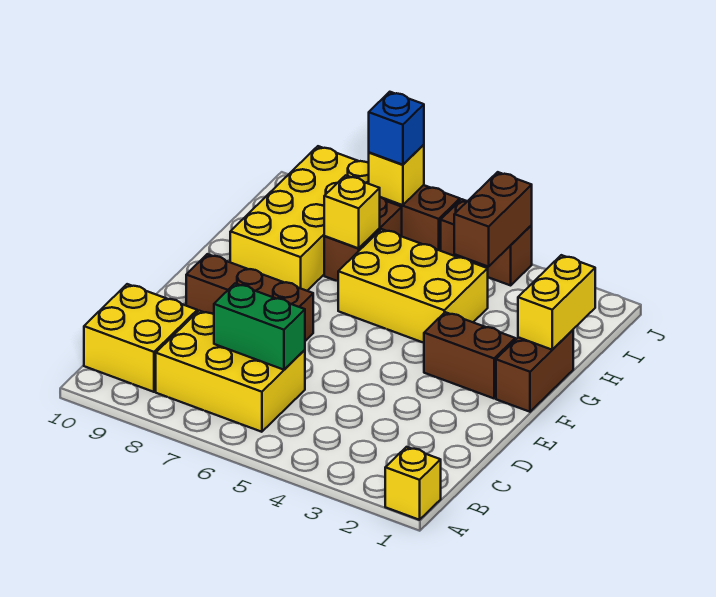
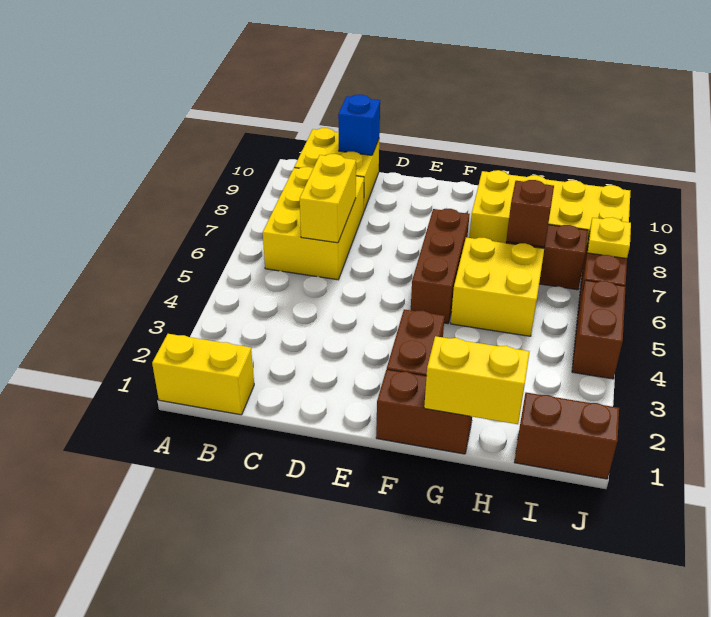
yellow 1x1 brick [385,447,441,520] -> yellow 1x2 brick [152,334,254,415]
green 1x2 brick [214,284,305,370] -> yellow 1x2 brick [300,154,356,243]
brown 1x3 brick [186,254,313,341] -> brown 1x3 brick moved to [411,209,470,324]
yellow 2x3 brick [338,229,488,343] -> yellow 2x2 brick [451,238,544,336]
yellow 1x1 brick [324,175,380,248] -> brown 1x1 brick [506,180,554,247]
brown 1x2 brick [454,172,532,267] -> brown 1x2 brick moved to [514,393,619,479]
yellow 1x1 brick [369,145,424,205] -> yellow 1x1 plate [588,217,631,258]
blue 1x1 brick [369,92,424,165] -> blue 1x1 brick moved to [338,95,380,155]

